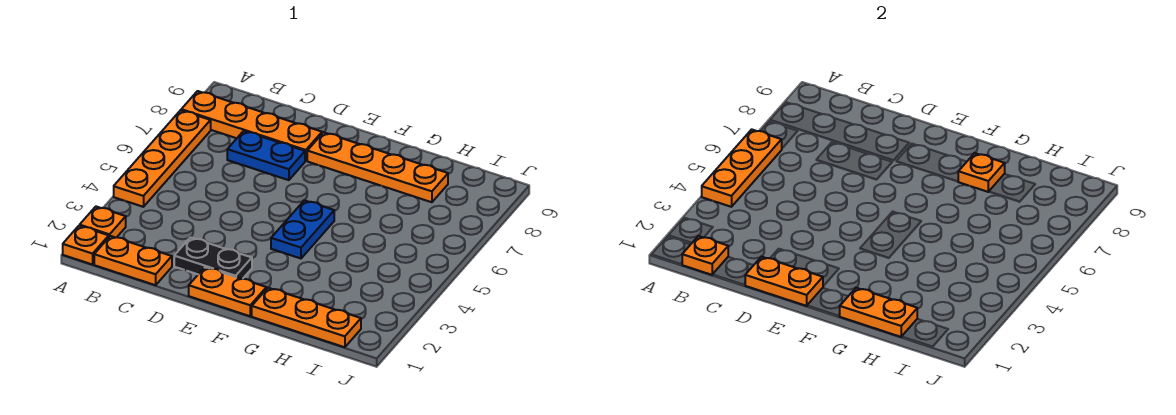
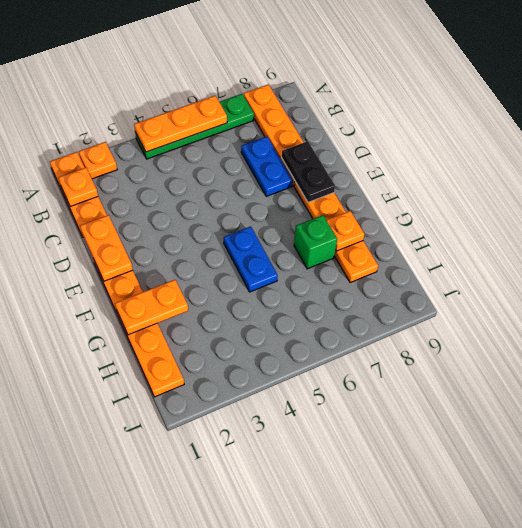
orange 1x4 plate [114,110,211,207] -> green 1x4 plate [135,94,254,159]
black 1x2 plate [174,237,252,279] -> black 1x2 plate moved to [282,141,335,202]
blue 1x2 plate [271,200,334,258] -> blue 1x2 plate turned to [224,226,278,292]
orange 1x2 plate [840,288,917,337] -> orange 1x2 plate turned to [115,280,188,335]
none -> green 1x1 brick [294,215,337,269]

